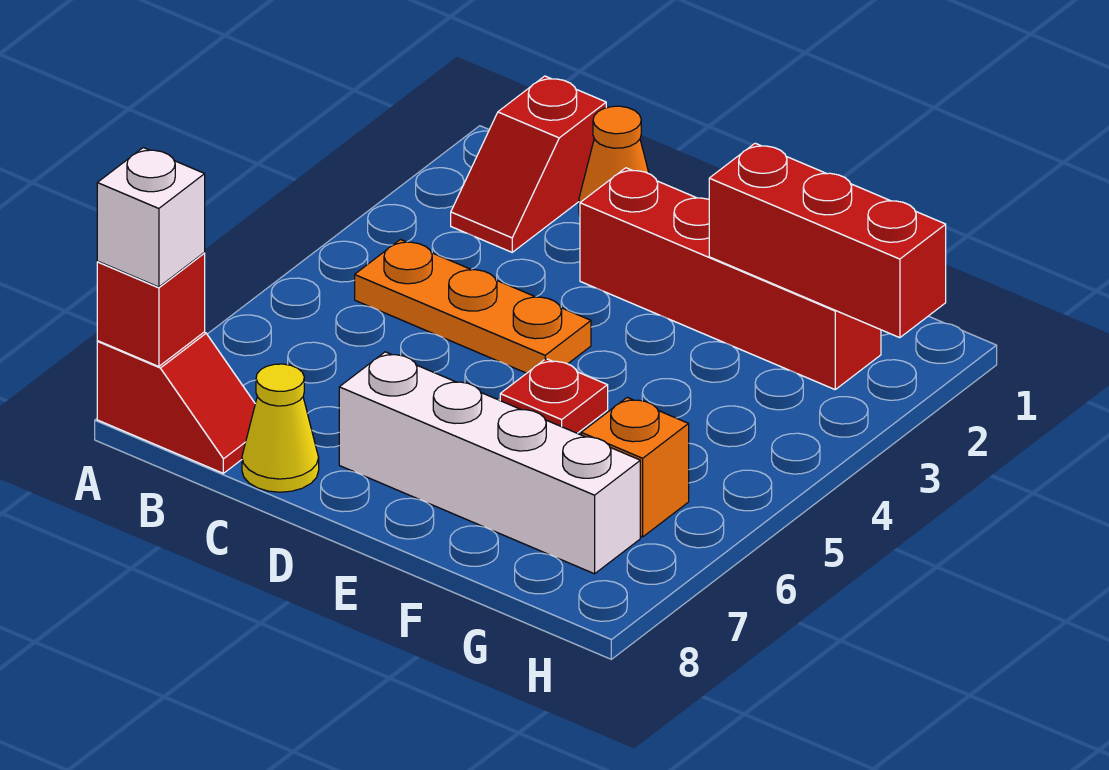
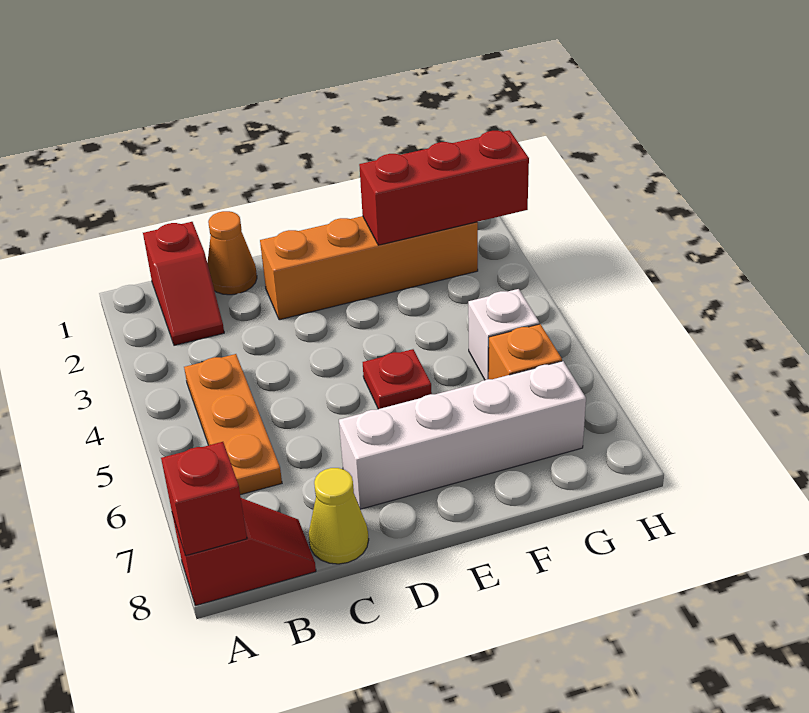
white 1x1 brick [97,148,205,287] -> white 1x1 brick moved to [468,289,539,380]
orange 1x3 plate [355,240,591,373] -> orange 1x3 plate turned to [184,354,282,495]
red 1x4 brick [580,168,881,389] -> orange 1x4 brick [260,216,478,320]

